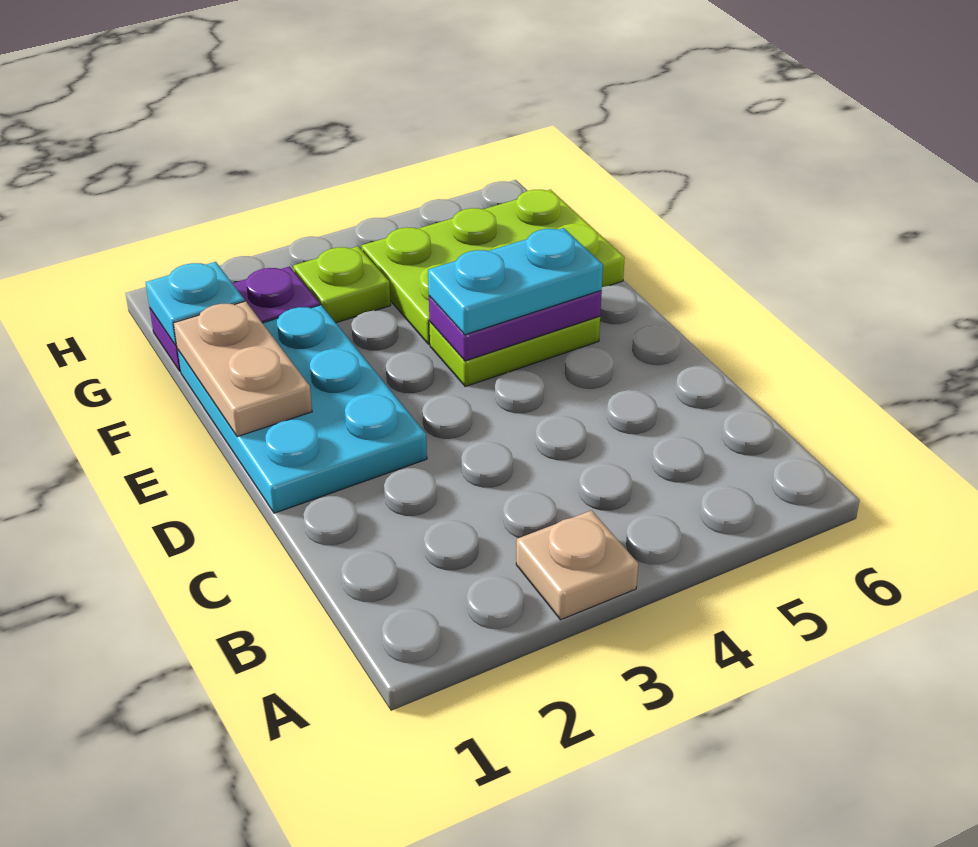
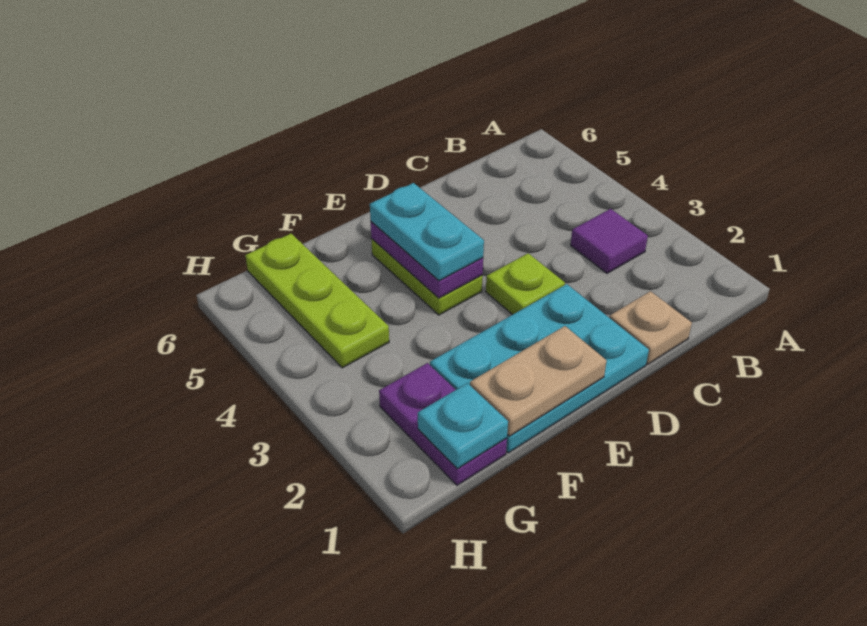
tan 1x1 plate [516,510,638,620] -> tan 1x1 plate moved to [610,291,692,364]
none -> purple 1x1 tile [571,209,648,273]
lime 2x3 plate [362,189,625,344] -> lime 1x3 plate [245,234,389,368]
lime 1x1 plate [293,246,391,323] -> lime 1x1 plate moved to [486,253,565,315]

